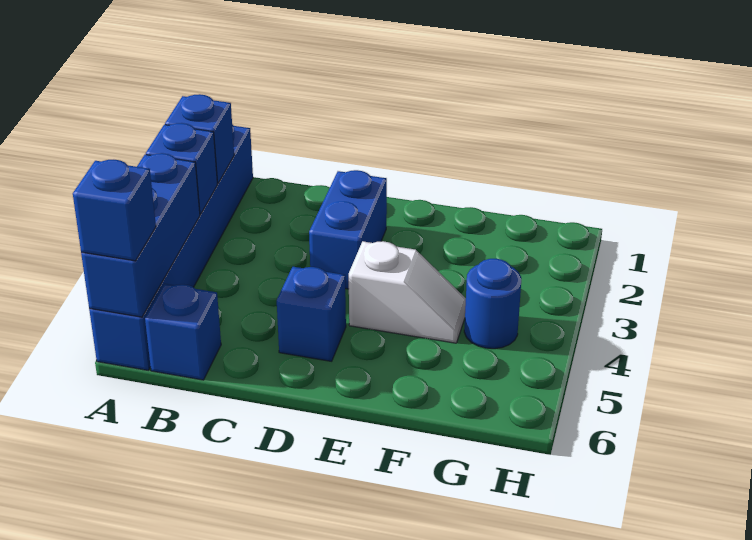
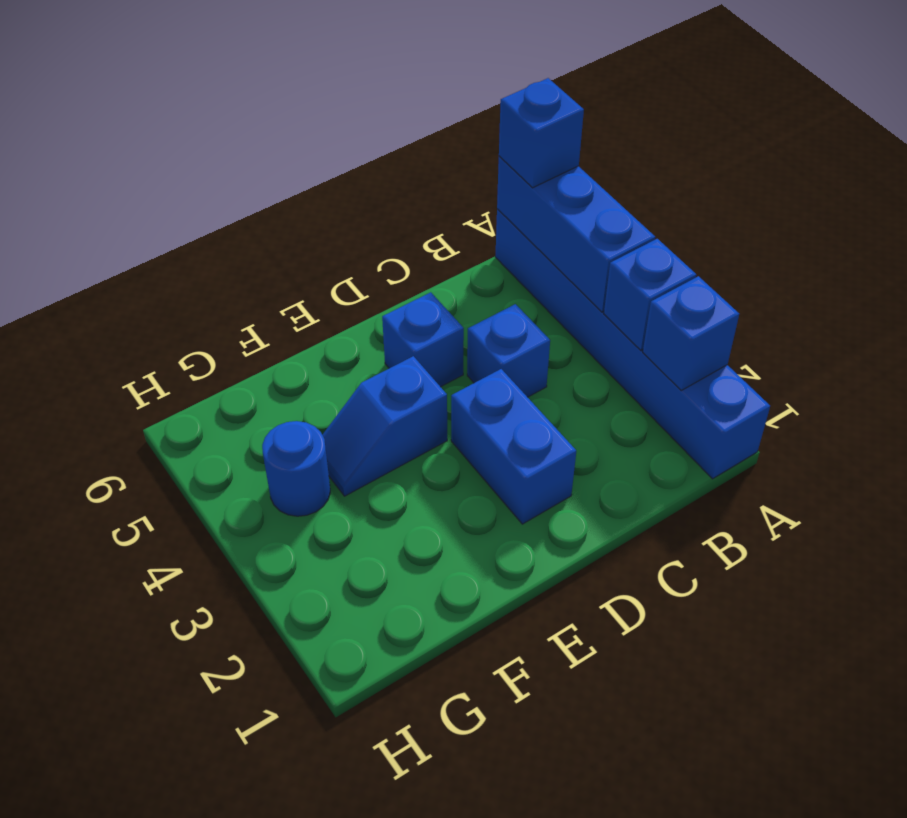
blue 1x1 brick [145,284,221,380] -> blue 1x1 brick moved to [467,304,550,397]
white 1x2 slope [349,241,466,343] -> blue 1x2 slope [323,356,447,496]

